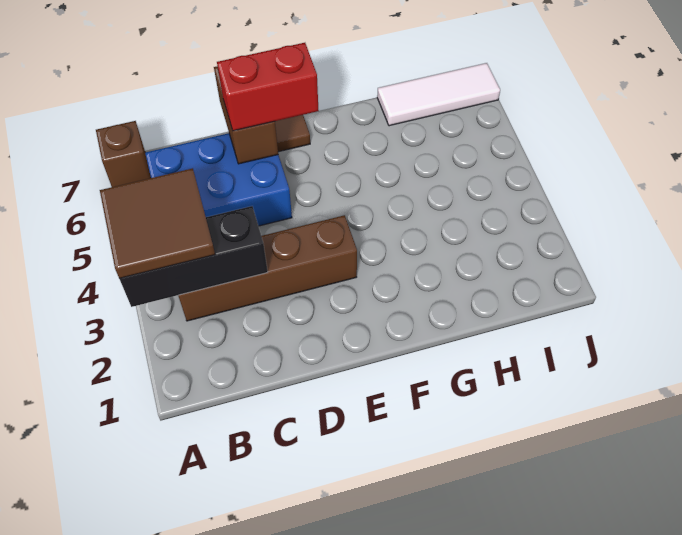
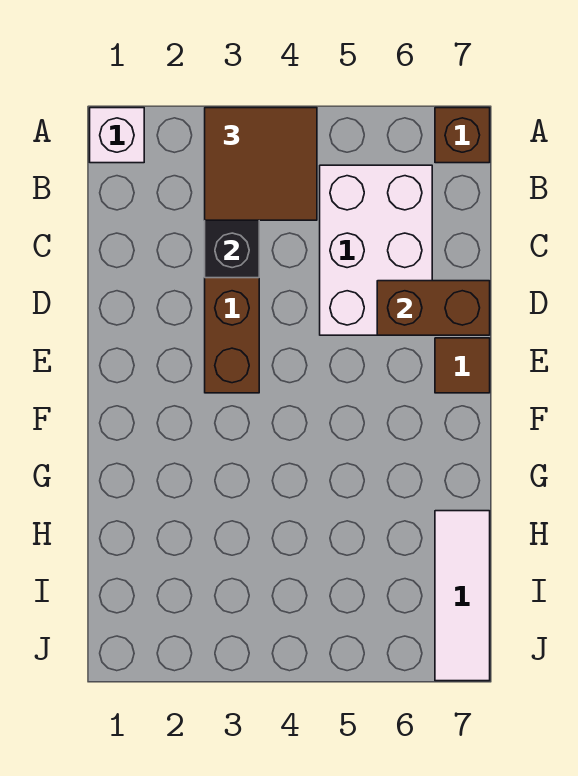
none -> white 1x1 brick [90,108,144,163]
blue 2x3 brick [145,133,292,226] -> white 2x3 brick [320,165,432,335]
red 1x2 brick [217,43,319,131] -> none

